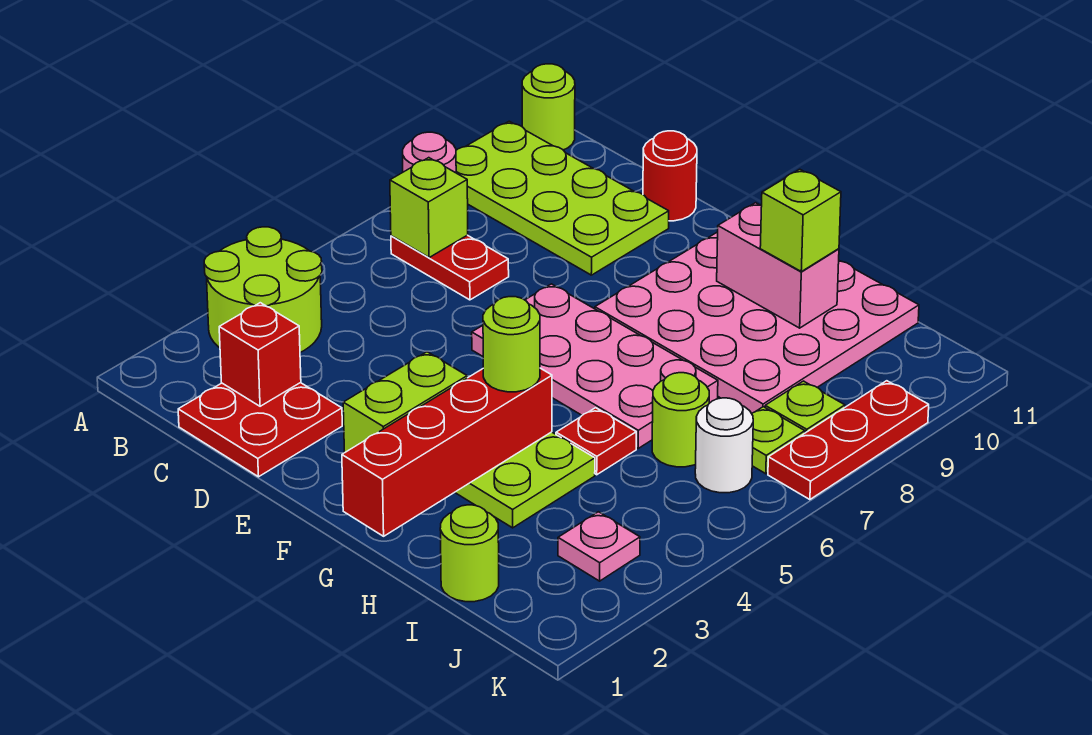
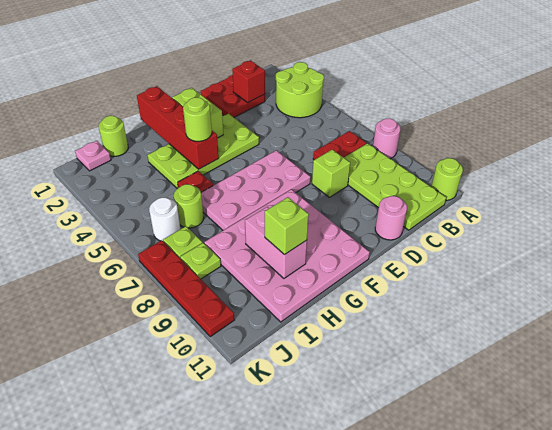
lime 2x4 plate [456,121,669,275] -> lime 2x4 plate turned to [344,143,446,230]
lime 1x1 brick [390,158,468,258] -> lime 1x1 brick moved to [312,150,350,197]
red 1x1 round brick [643,131,697,221] -> pink 1x1 round brick [375,196,407,240]
pink 1x2 brick [717,203,839,328] -> pink 1x2 brick turned to [245,207,307,278]
pink 1x1 plate [558,512,640,581] -> pink 1x1 plate moved to [75,141,111,171]
red 1x3 plate [768,381,929,500] -> red 1x4 plate [138,240,235,336]

